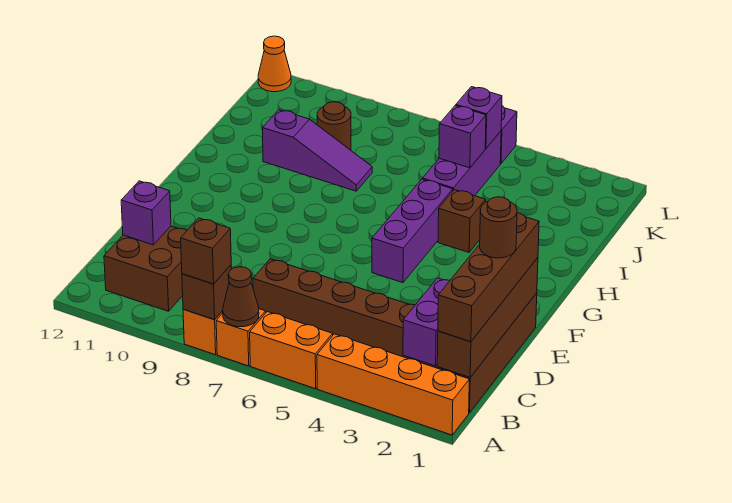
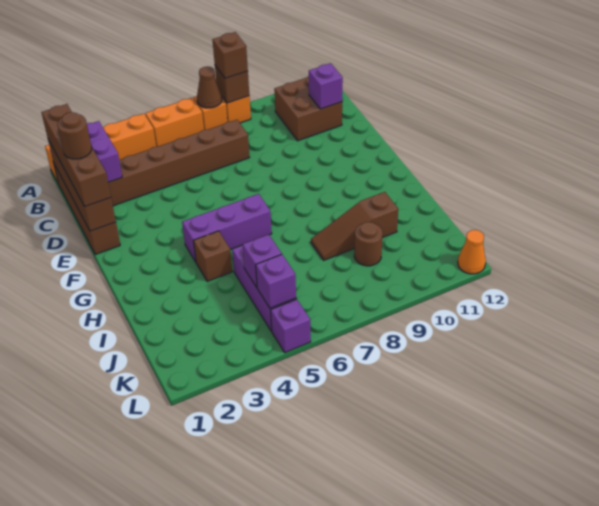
purple 1x3 brick [372,179,453,283] -> purple 1x3 brick turned to [182,194,272,262]
purple 1x3 slope [263,110,372,191] -> brown 1x3 slope [311,192,398,260]

